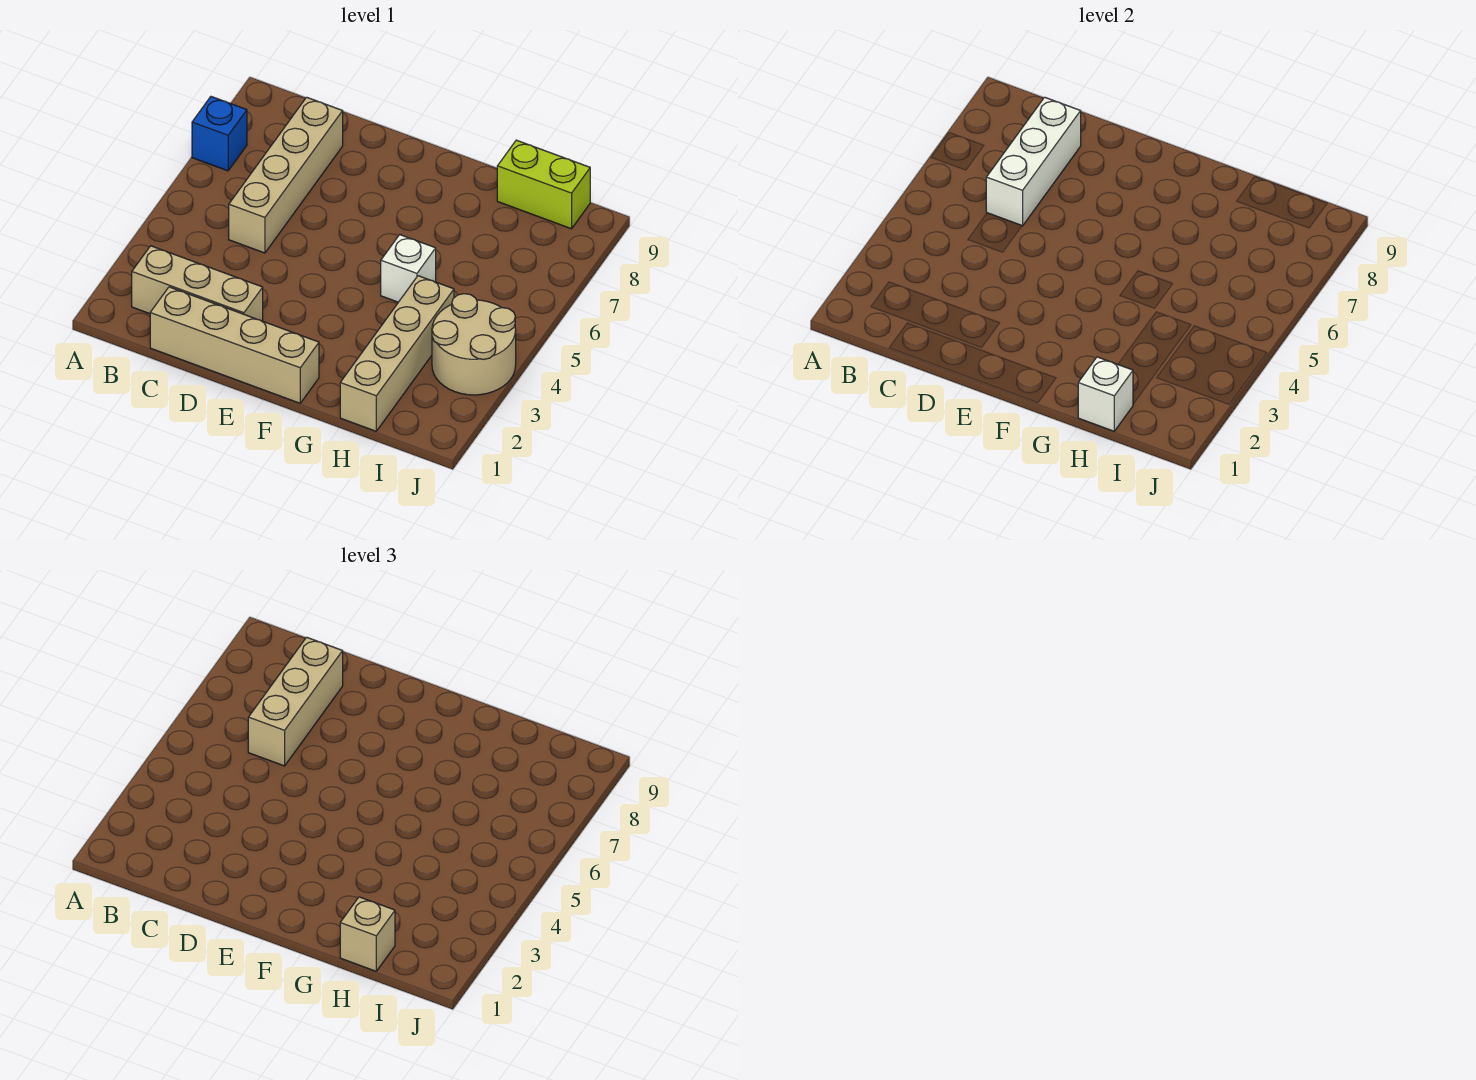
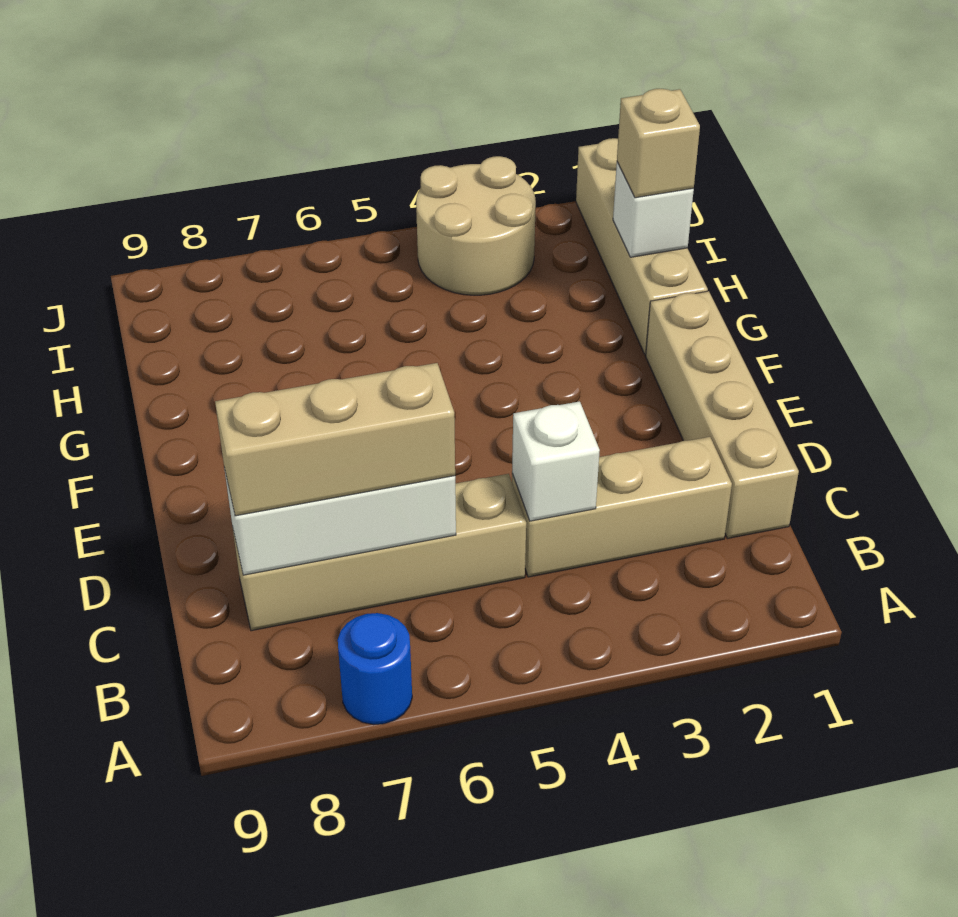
blue 1x1 brick [192,97,247,171] -> blue 1x1 round brick [338,613,412,725]
tan 1x3 brick [132,246,263,321] -> tan 1x3 brick turned to [512,437,732,577]
white 1x1 brick [381,235,436,302] -> white 1x1 brick moved to [512,401,600,521]
tan 1x4 brick [340,276,454,431] -> tan 1x4 brick turned to [576,138,708,355]
lime 1x2 brick [497,140,590,229] -> none

